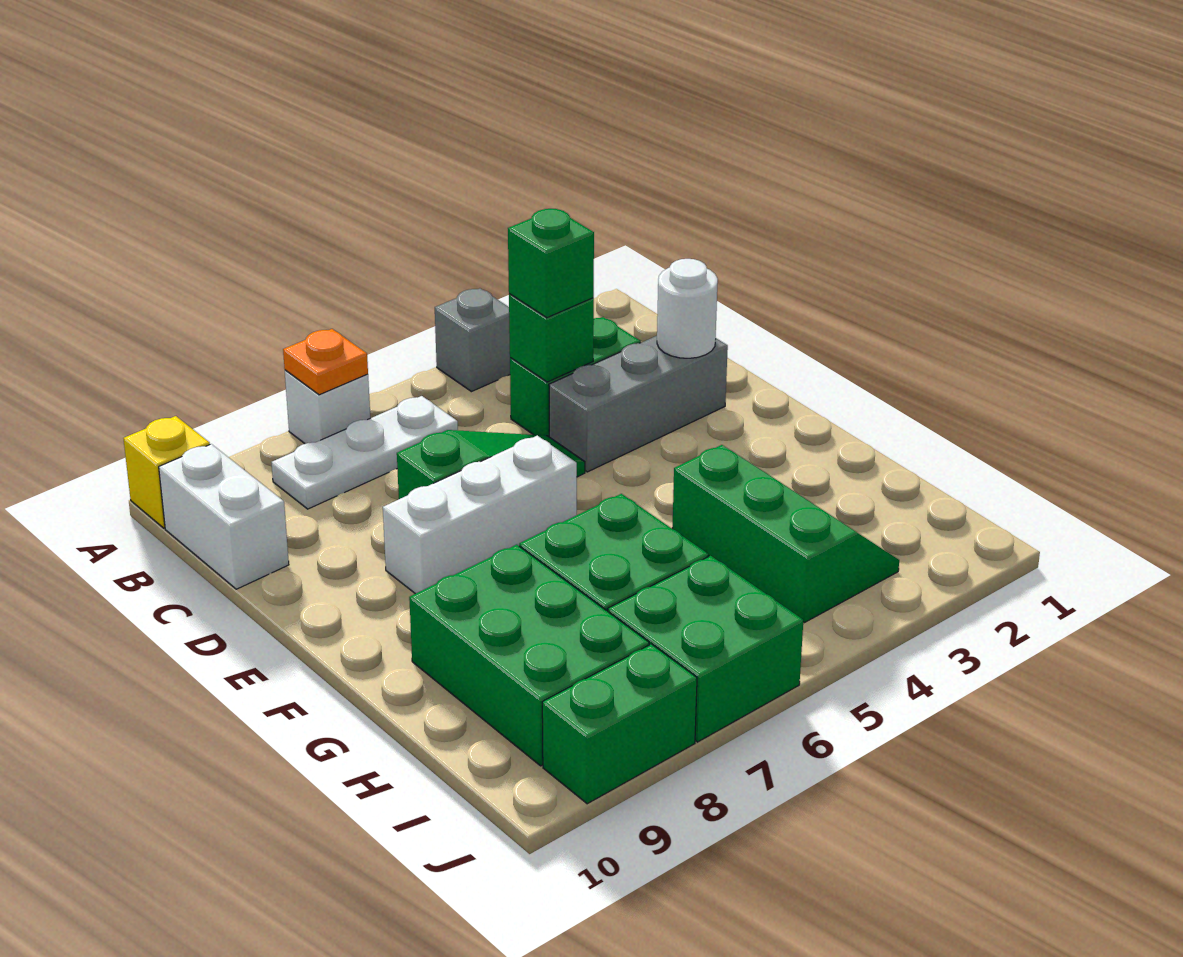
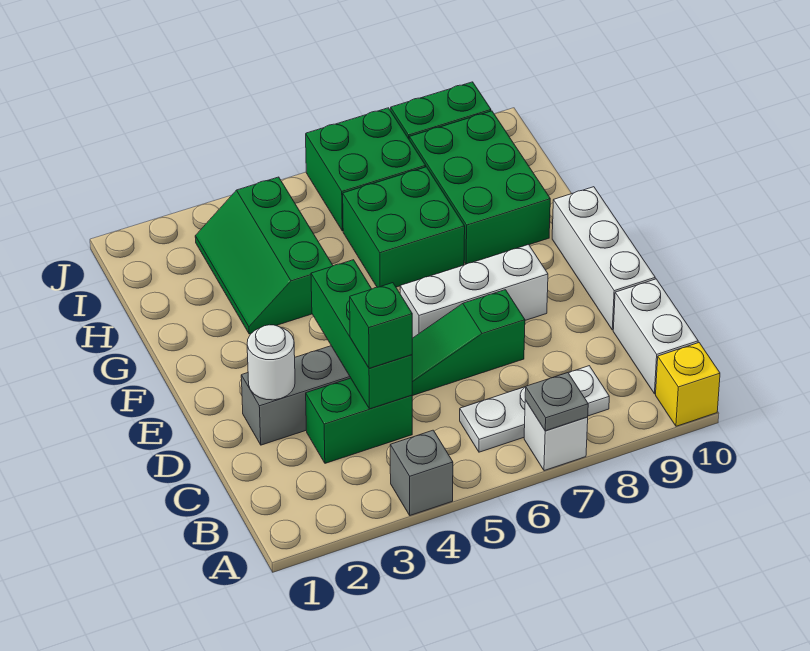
orange 1x1 plate [283,329,368,395] -> grey 1x1 plate [525,373,588,431]
green 1x1 brick [509,294,594,382] -> green 1x3 brick [311,260,412,409]
none -> white 1x3 brick [552,187,655,330]

